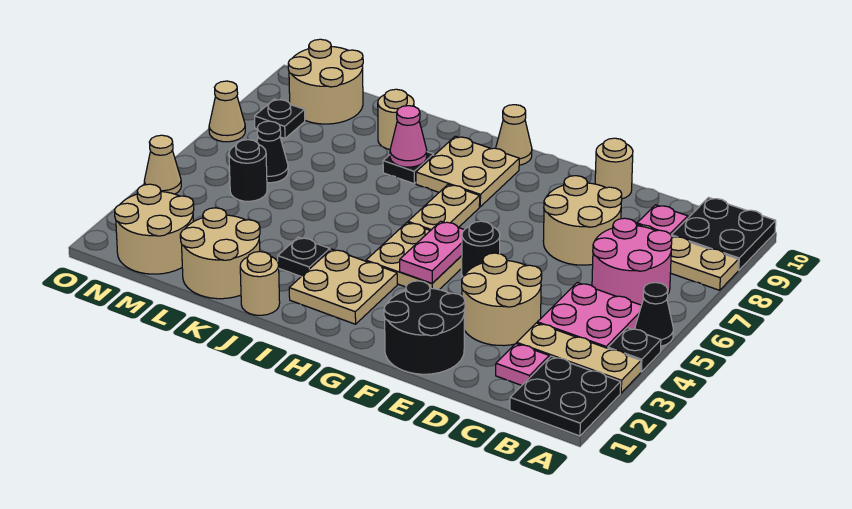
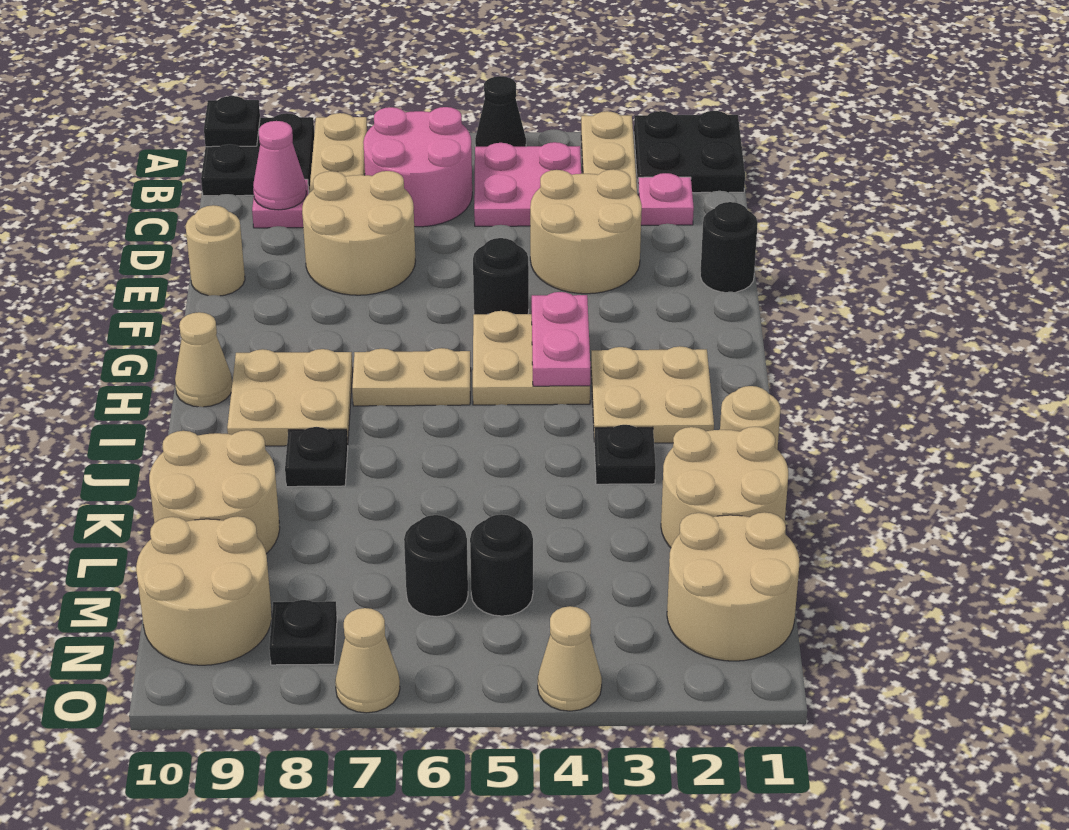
black 1x1 plate [608,328,661,372] -> black 1x1 plate moved to [204,96,260,147]
black 2x2 round brick [384,281,465,374] -> black 1x1 round brick [700,202,758,292]
pink 1x2 plate [400,221,464,283] -> pink 1x2 plate turned to [532,292,590,386]
pink 1x1 cone [390,106,427,167] -> pink 1x1 cone moved to [253,121,306,210]
tan 1x1 round brick [378,89,414,149] -> tan 2x2 round brick [149,430,280,554]
black 1x1 cone [257,121,288,183] -> black 1x1 round brick [404,515,468,617]

